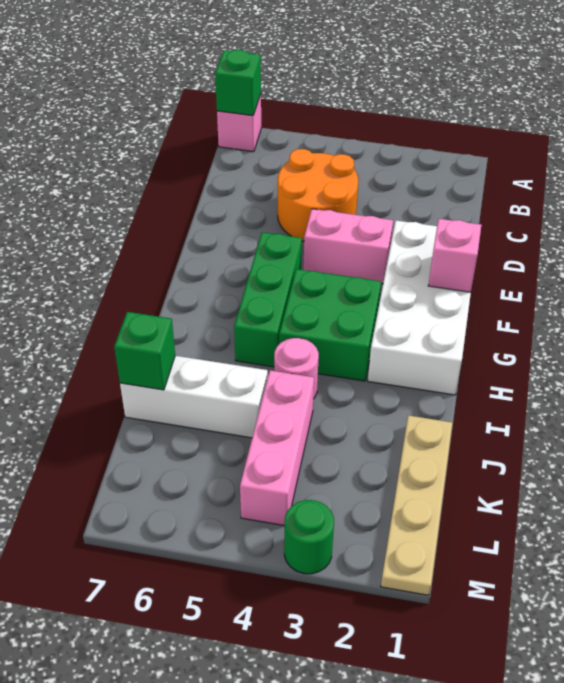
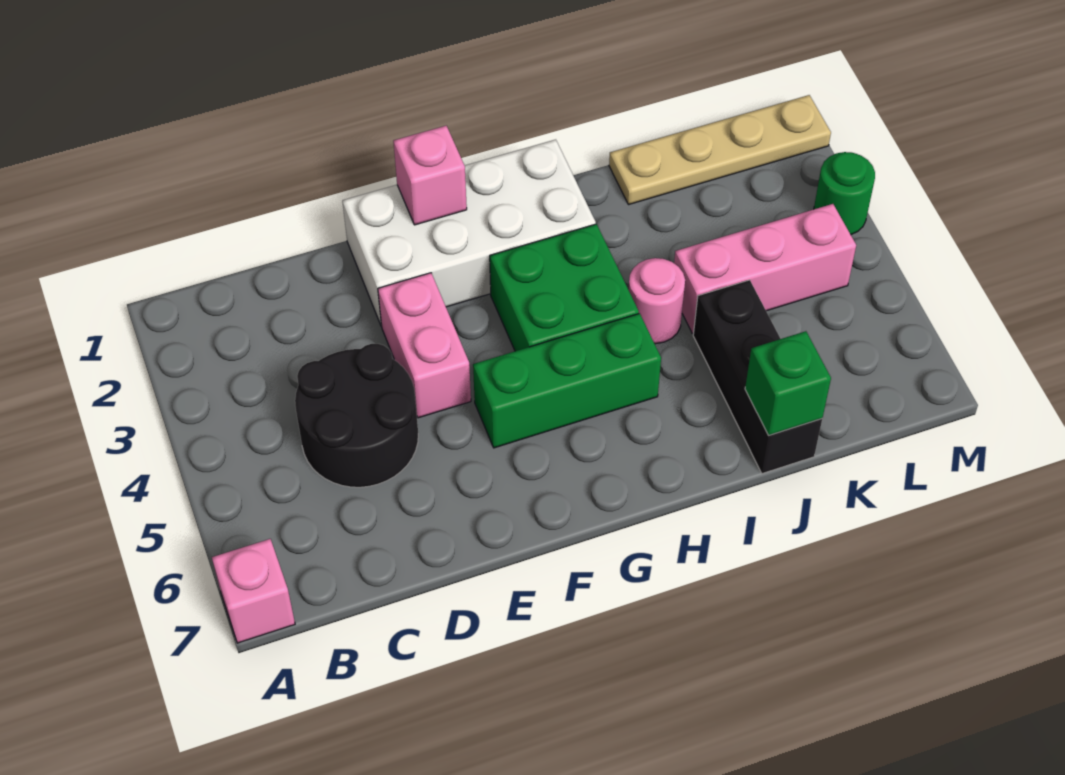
green 1x1 brick [215,50,261,116] -> none
orange 2x2 round brick [278,149,358,241] -> black 2x2 round brick [295,344,418,487]
white 1x3 brick [120,356,268,438] -> black 1x3 brick [693,280,822,474]

